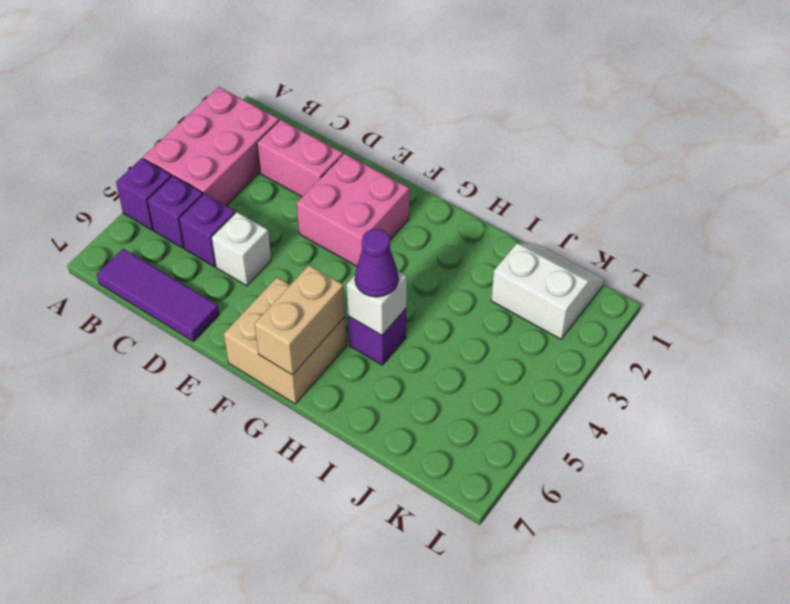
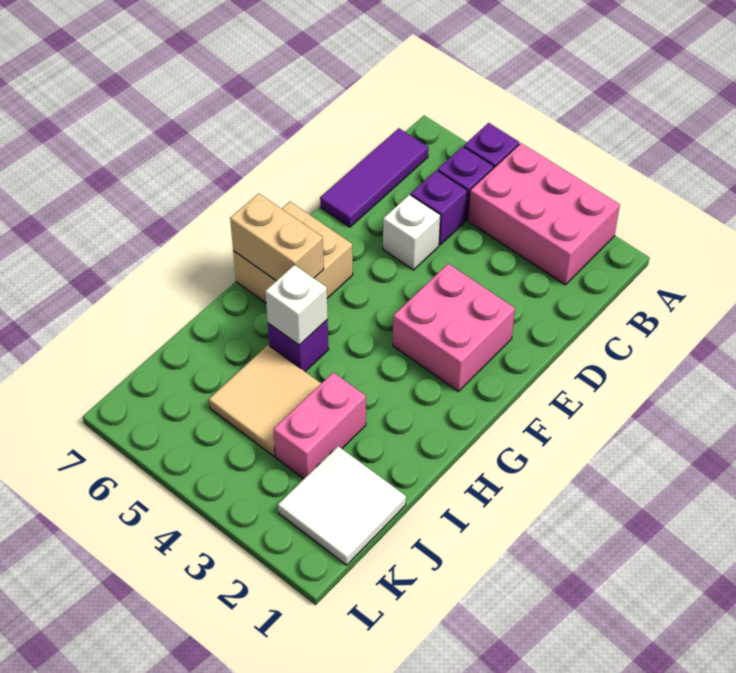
pink 1x2 brick [257,120,343,197] -> pink 1x2 brick moved to [274,372,366,479]
purple 1x1 cone [355,229,398,297] -> none
none -> tan 2x2 tile [209,345,321,456]
white 2x2 slope [491,243,604,339] -> white 2x2 tile [278,446,406,565]

